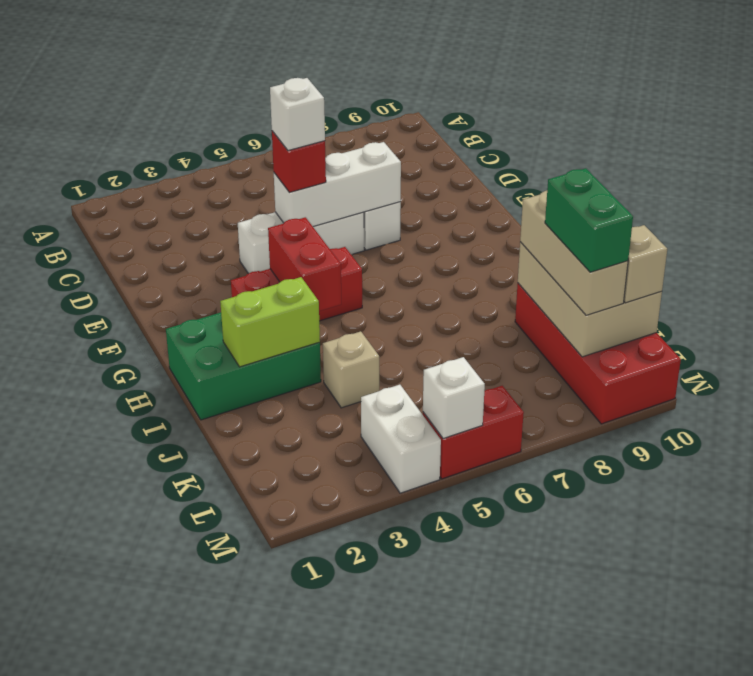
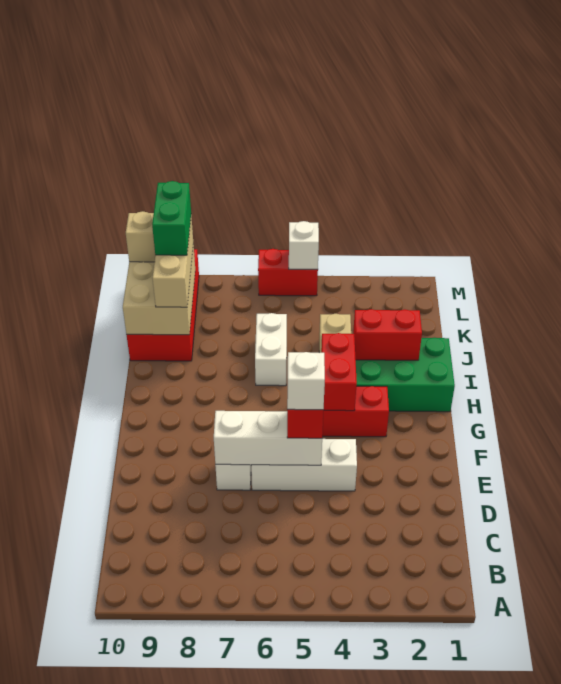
lime 1x2 brick [220,277,320,367] -> red 1x2 brick [353,309,422,360]
white 1x2 brick [361,385,441,493] -> white 1x2 brick moved to [255,313,287,386]

